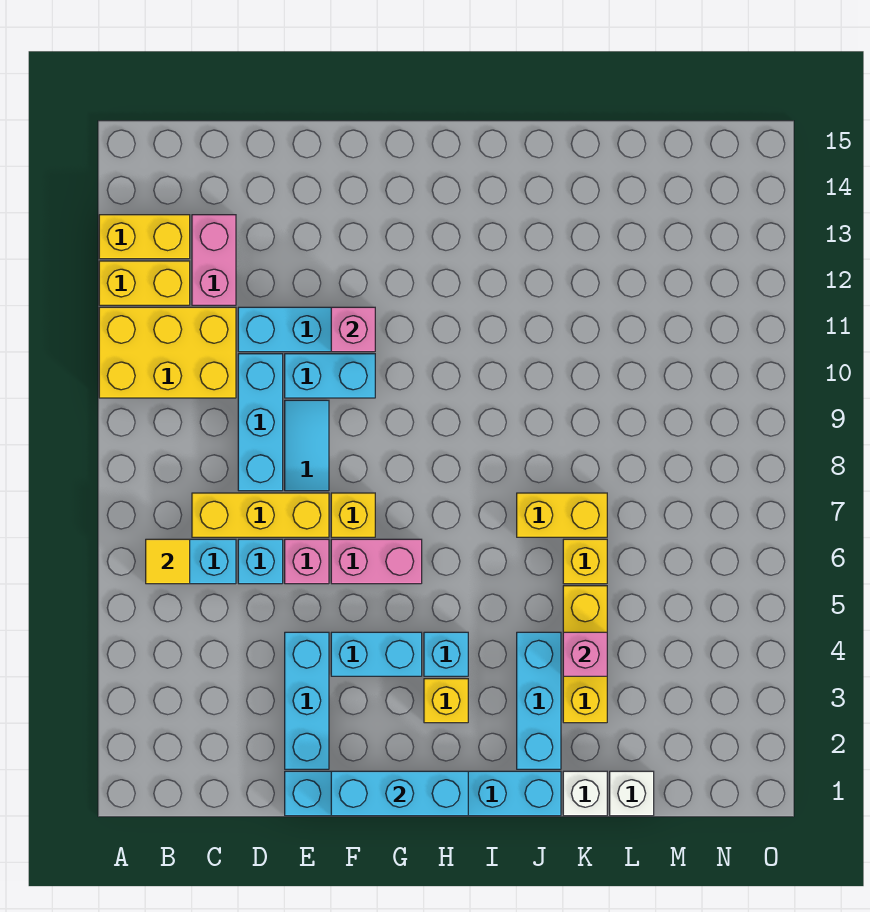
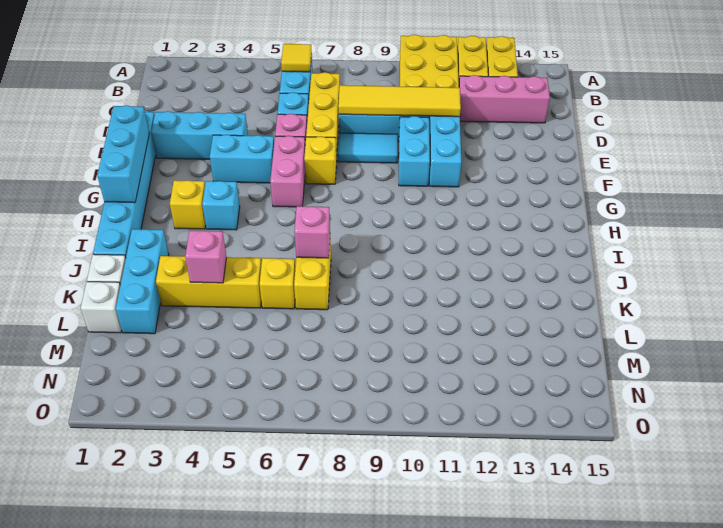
pink 1x2 brick [192,215,236,305] -> pink 1x3 brick [459,75,550,123]
none -> yellow 1x4 tile [338,85,461,117]
cyan 1x2 brick [331,632,422,676] -> cyan 1x2 brick turned to [210,135,274,183]
pink 1x1 brick [331,307,375,352] -> pink 1x1 brick moved to [294,206,330,258]
cyan 1x3 brick [517,632,561,769] -> cyan 1x3 brick turned to [116,229,169,334]

